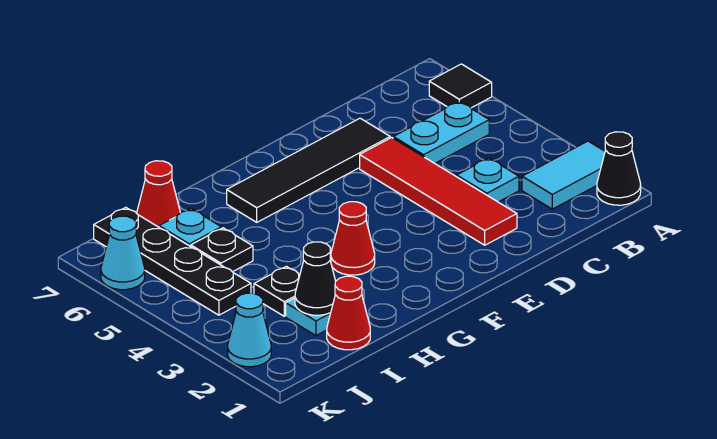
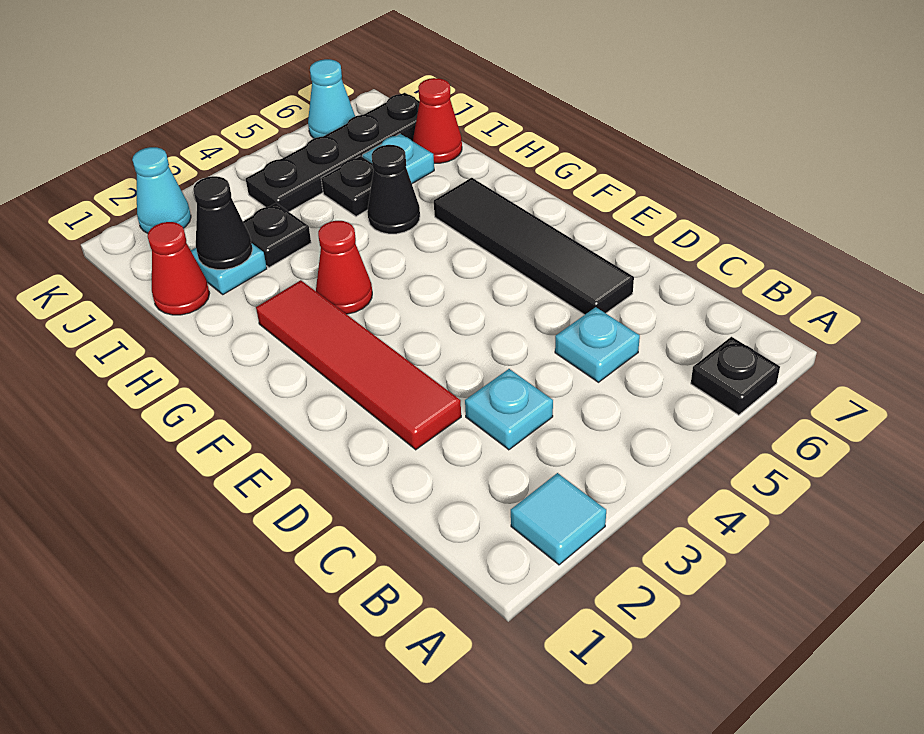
black 1x1 cone [597,132,641,205] -> black 1x1 cone moved to [367,145,420,234]
cyan 1x2 tile [522,141,605,209] -> cyan 1x1 tile [511,473,606,565]
black 1x1 tile [429,64,492,108] -> black 1x1 plate [691,337,780,415]
cyan 1x2 plate [393,101,489,163] -> cyan 1x1 plate [555,307,640,382]
red 1x4 tile [360,138,517,245] -> red 1x4 tile turned to [256,280,461,450]

